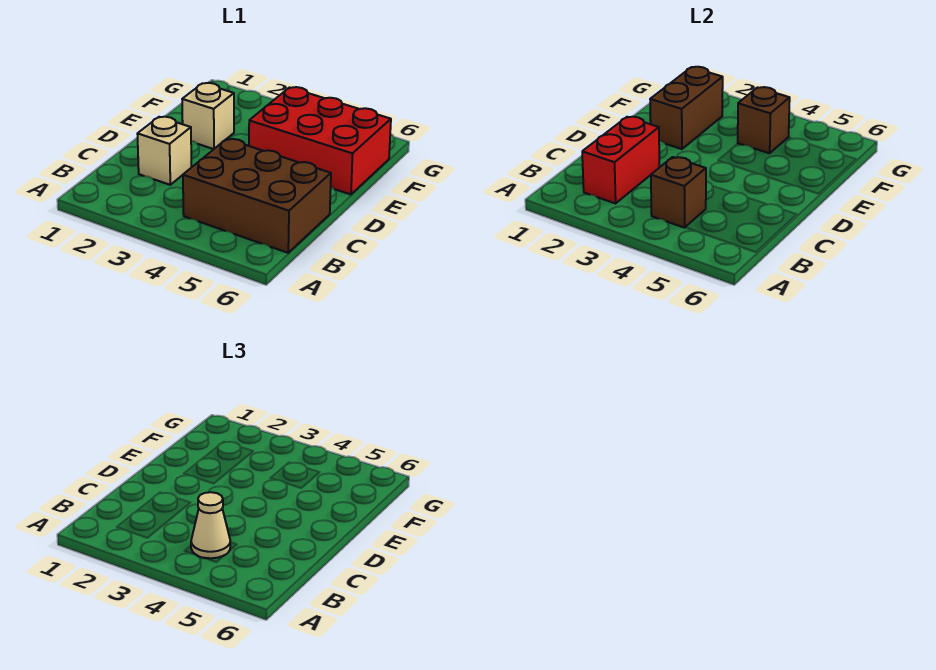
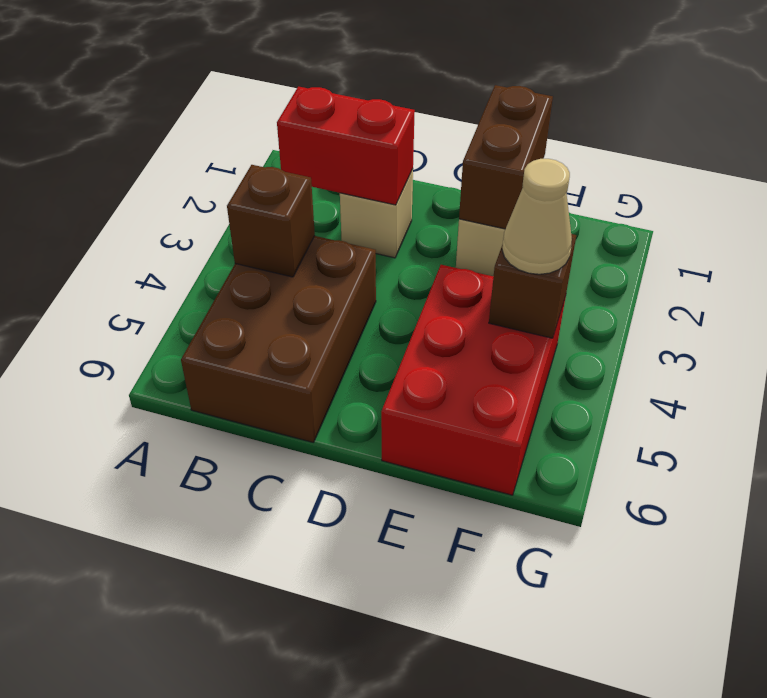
tan 1x1 cone [191,492,230,558] -> tan 1x1 cone moved to [502,159,572,274]
brown 1x2 brick [650,67,723,149] -> brown 1x2 brick turned to [459,85,553,229]

